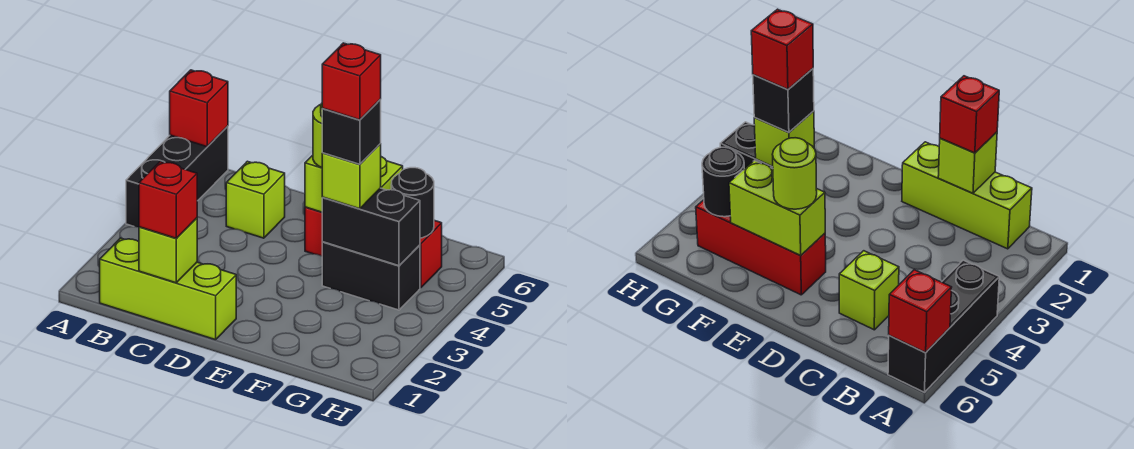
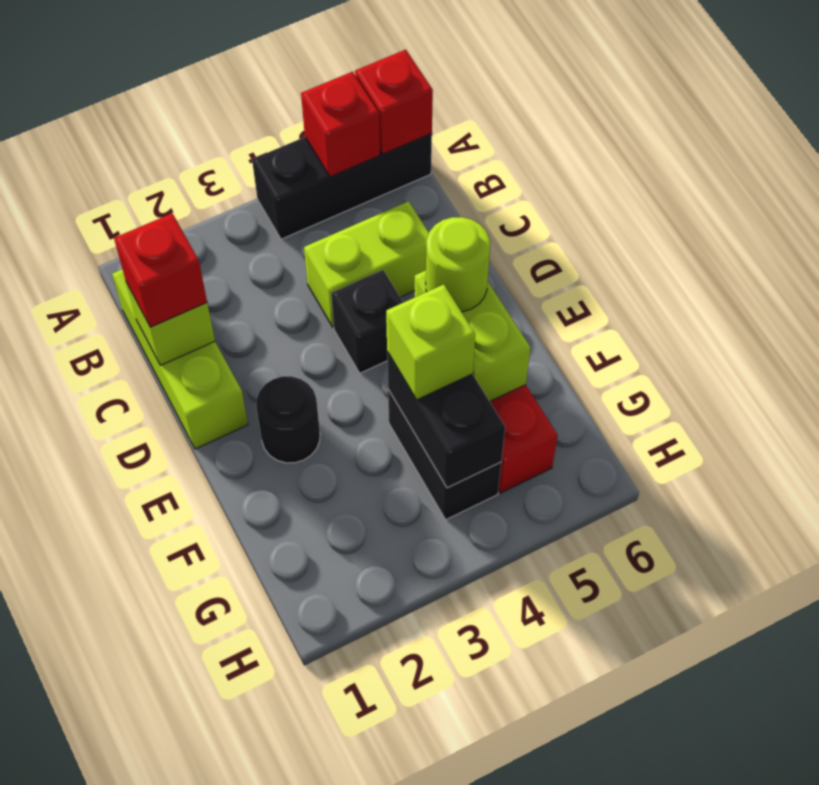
lime 1x1 brick [226,161,285,238] -> lime 1x2 brick [304,201,429,327]
black 1x1 brick [322,100,381,164] -> black 1x1 brick moved to [331,270,403,373]
red 1x1 brick [322,43,381,120] -> red 1x1 brick moved to [301,72,380,177]
black 1x1 round brick [391,168,434,238] -> black 1x1 round brick moved to [256,376,320,463]

